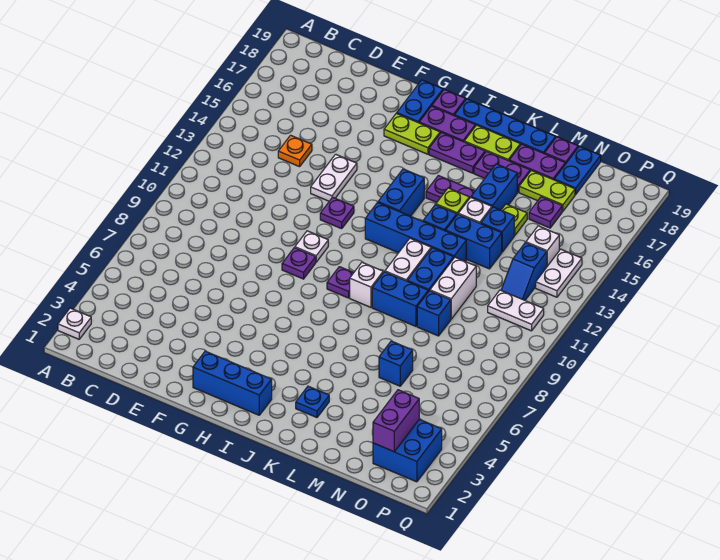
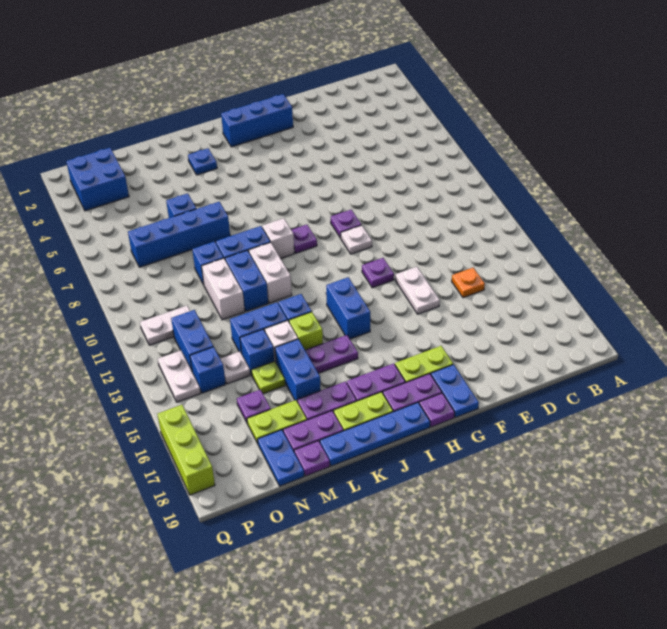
white 1x1 plate [58,308,91,339] -> white 1x1 plate moved to [220,352,250,384]
blue 1x4 brick [365,203,466,262] -> blue 1x4 brick moved to [128,202,230,267]
purple 1x2 brick [373,390,419,452] -> none
blue 1x2 slope [501,243,547,300] -> blue 1x2 brick [171,310,213,370]
white 1x1 brick [526,226,559,266] -> blue 1x1 brick [190,347,226,393]
none -> lime 1x3 brick [158,405,215,495]

